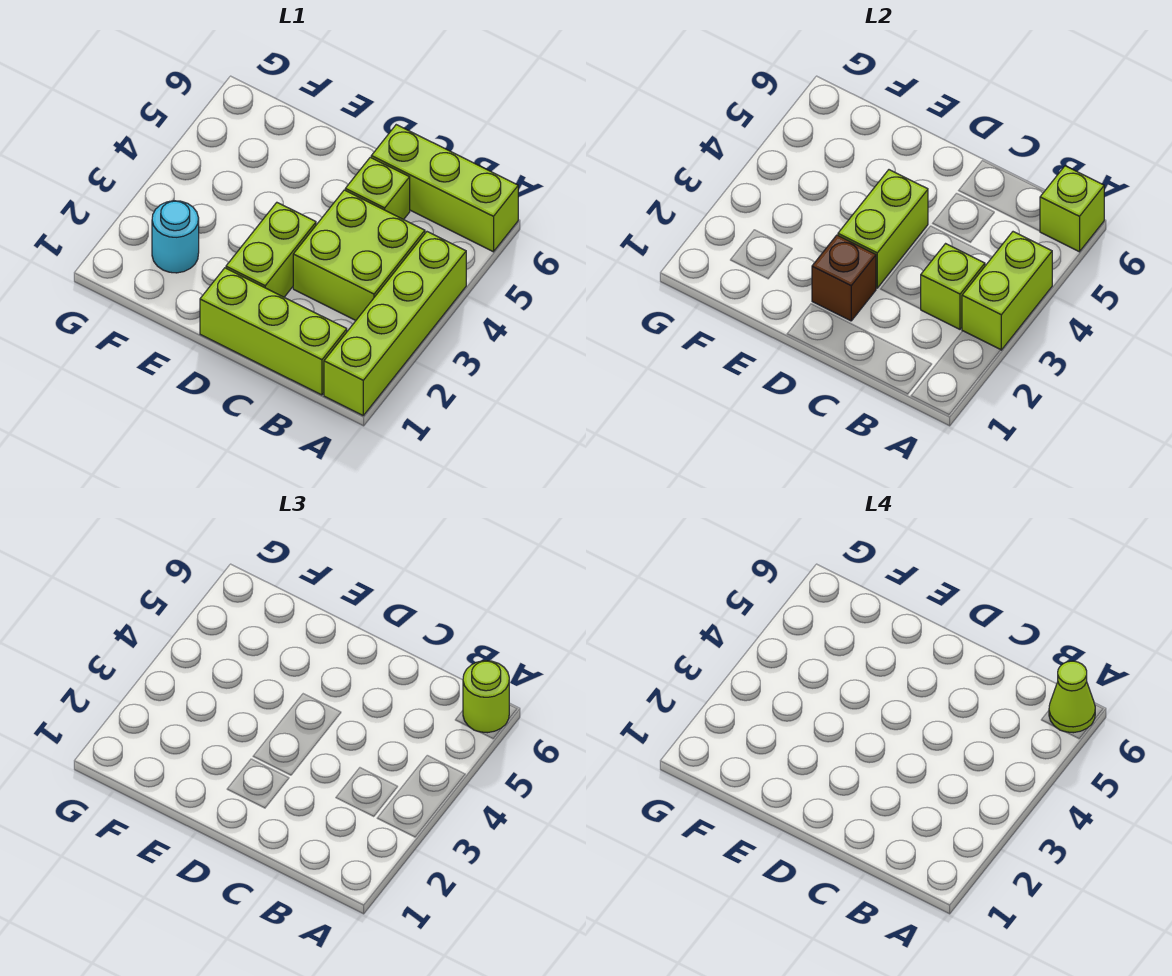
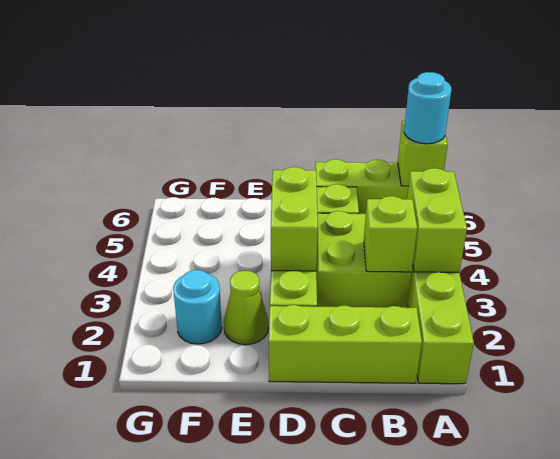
lime 1x1 round brick [463,661,509,733] -> cyan 1x1 round brick [404,72,451,144]
lime 1x1 cone [1049,661,1095,733] -> lime 1x1 cone moved to [224,271,269,345]
brown 1x1 brick [812,235,876,321] -> none

